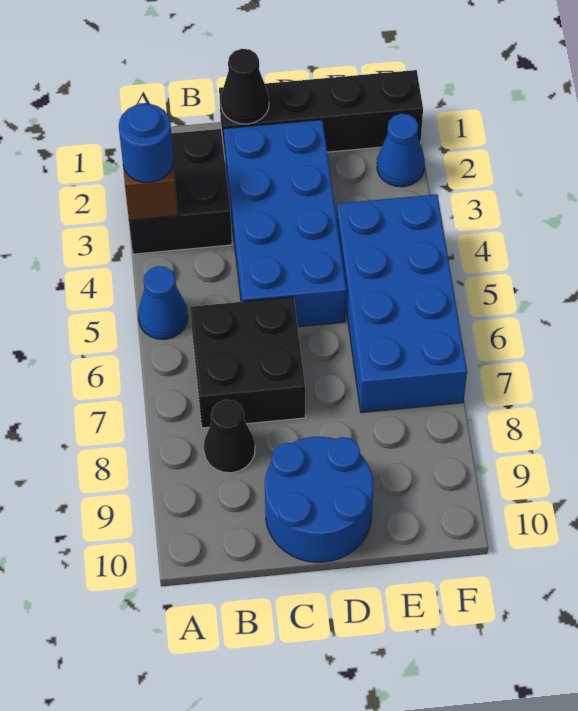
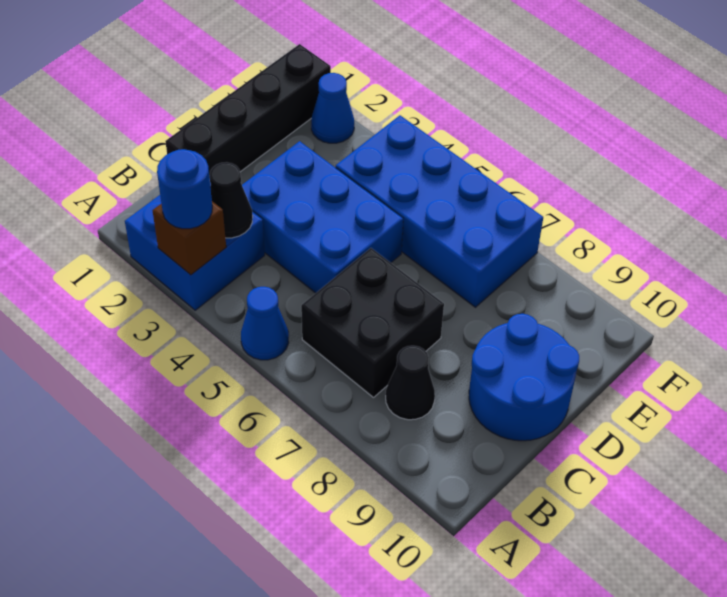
black 2x2 brick [129,129,232,254] -> blue 2x2 brick [125,184,265,310]
black 1x1 cone [221,49,269,124] -> black 1x1 cone moved to [209,162,253,238]
blue 2x4 brick [224,120,346,327] -> blue 2x3 brick [242,141,403,293]

